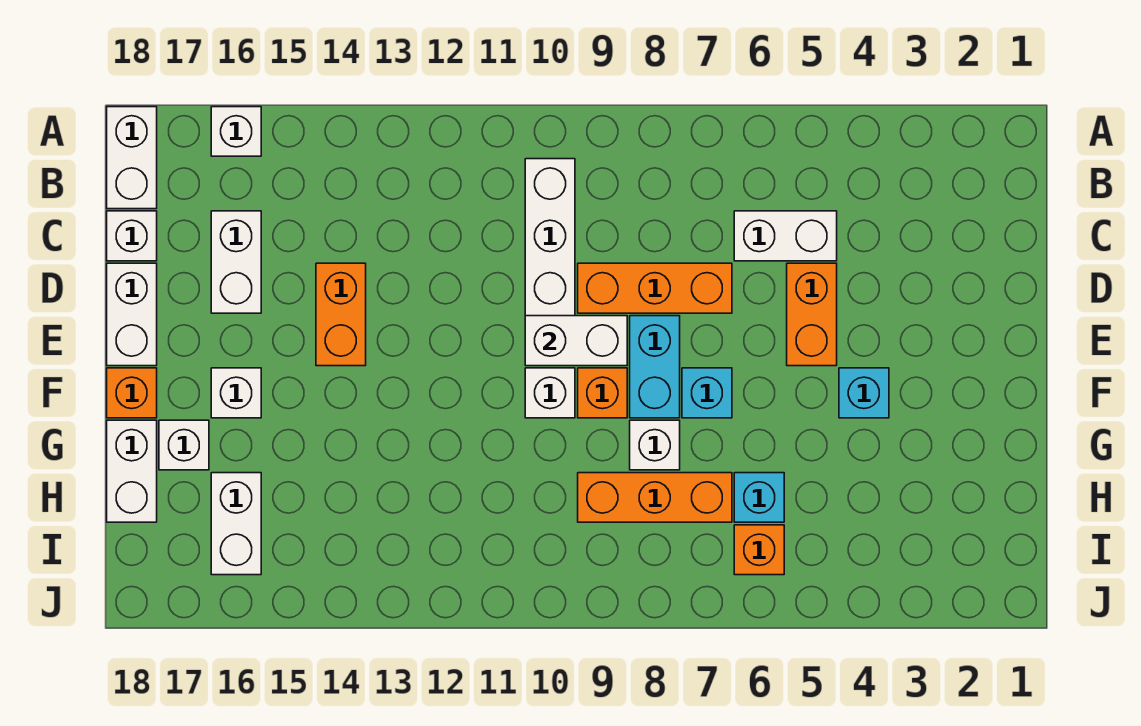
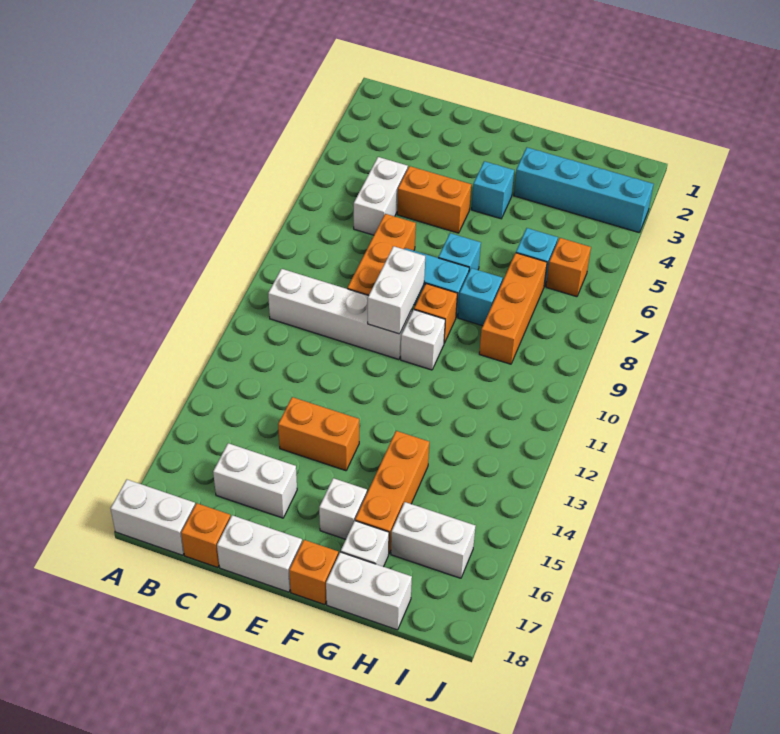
white 1x1 brick [211,107,261,156] -> none
white 1x1 brick [107,211,157,261] -> orange 1x1 brick [181,503,231,568]
none -> cyan 1x4 brick [514,148,653,233]
white 1x1 brick [630,420,680,470] -> cyan 1x1 brick [458,268,503,326]
none -> orange 1x3 brick [355,431,429,553]

